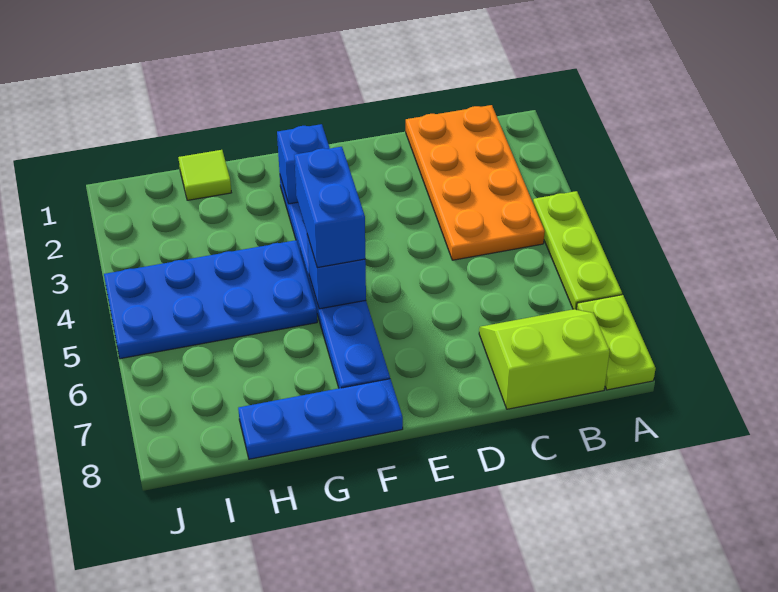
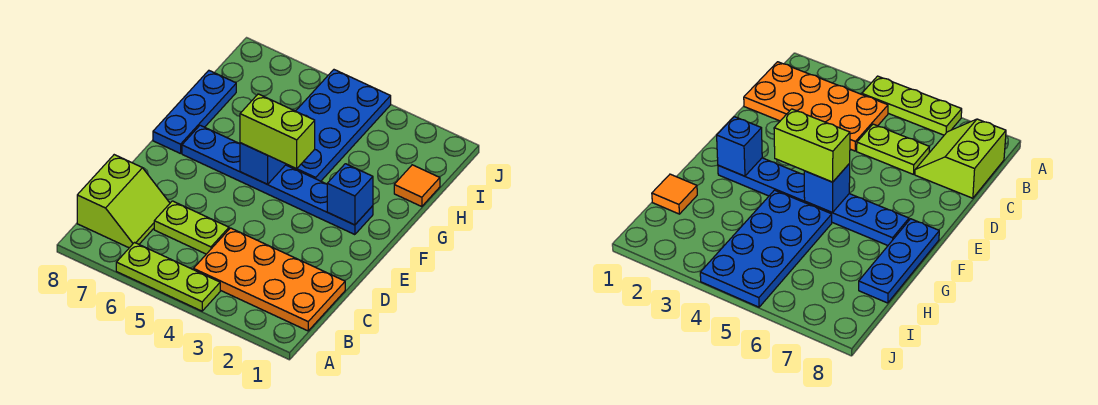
lime 1x2 plate [577,295,656,390] -> lime 1x2 plate moved to [154,201,229,254]
blue 1x2 brick [294,147,365,268] -> lime 1x2 brick [240,94,315,169]
lime 1x1 tile [178,150,231,200] -> orange 1x1 tile [394,165,440,207]

